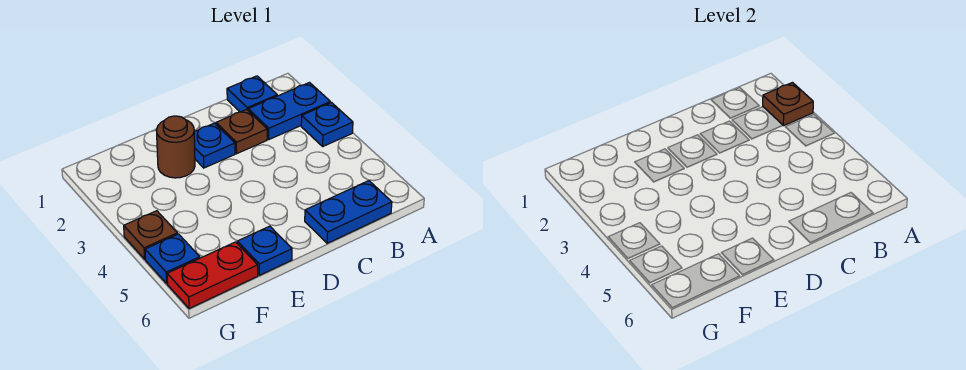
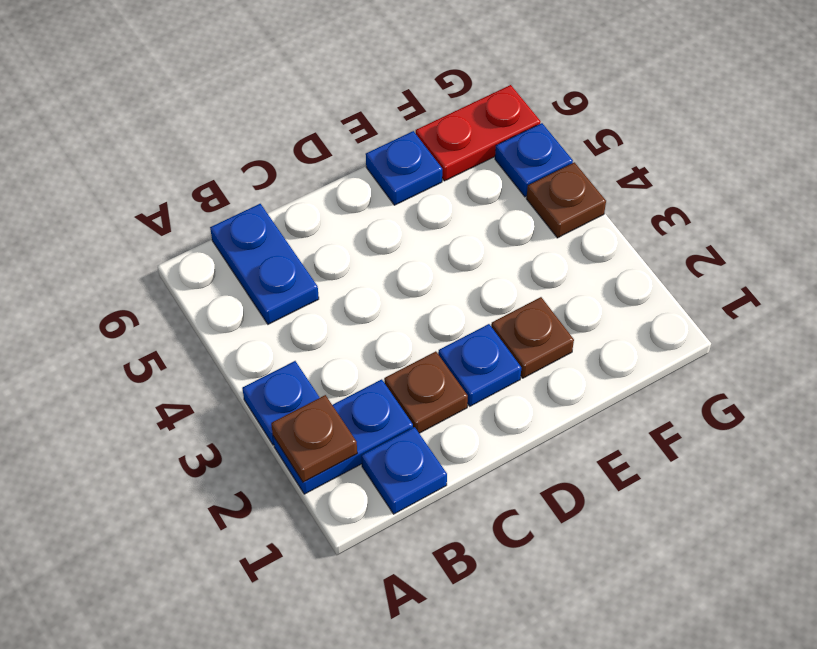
blue 1x2 plate [305,181,392,243] -> blue 1x2 plate turned to [210,204,319,324]
brown 1x1 round brick [156,116,195,178] -> brown 1x1 plate [491,297,574,378]

